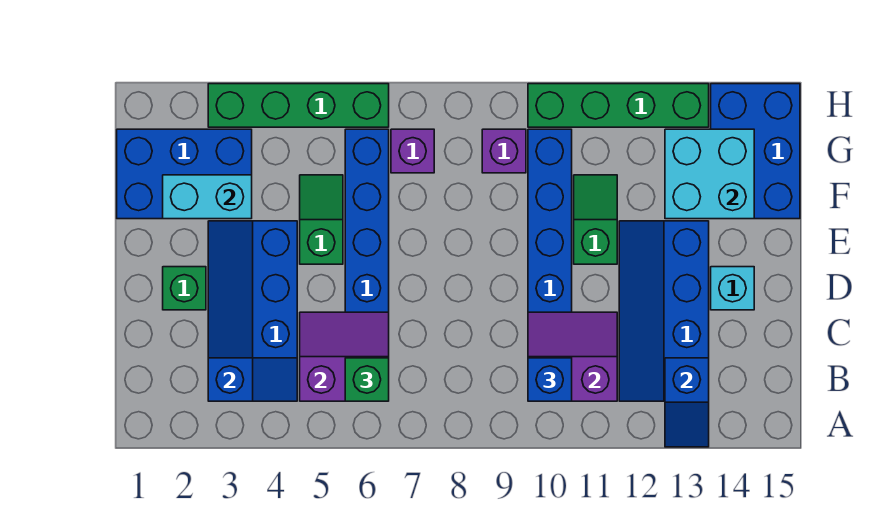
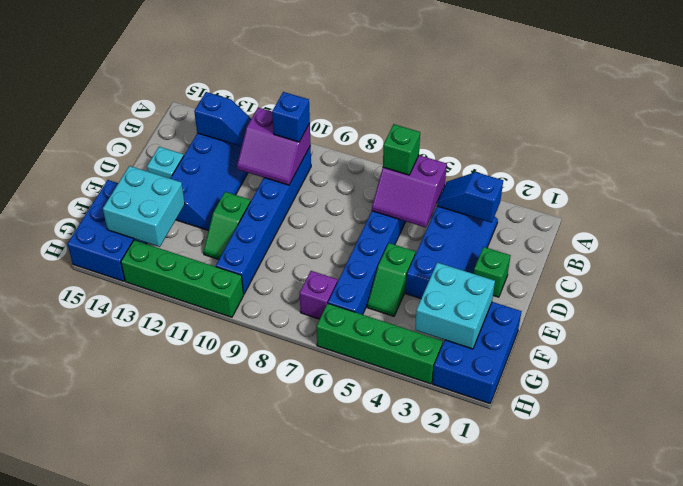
blue 1x2 slope [665,358,709,447] -> blue 1x2 slope turned to [194,92,251,147]
blue 2x3 brick [117,129,252,219] -> blue 2x3 brick turned to [433,302,521,404]
cyan 1x2 brick [163,175,252,219] -> cyan 2x2 brick [415,263,495,349]
purple 1x1 brick [482,129,526,173] -> none

